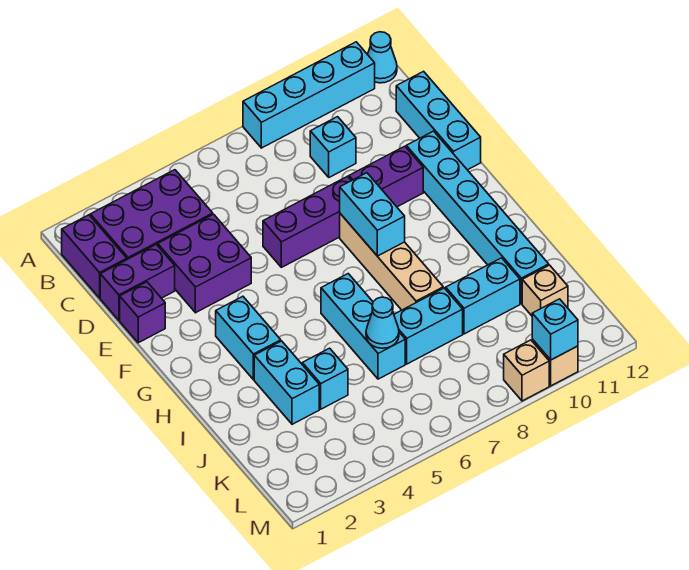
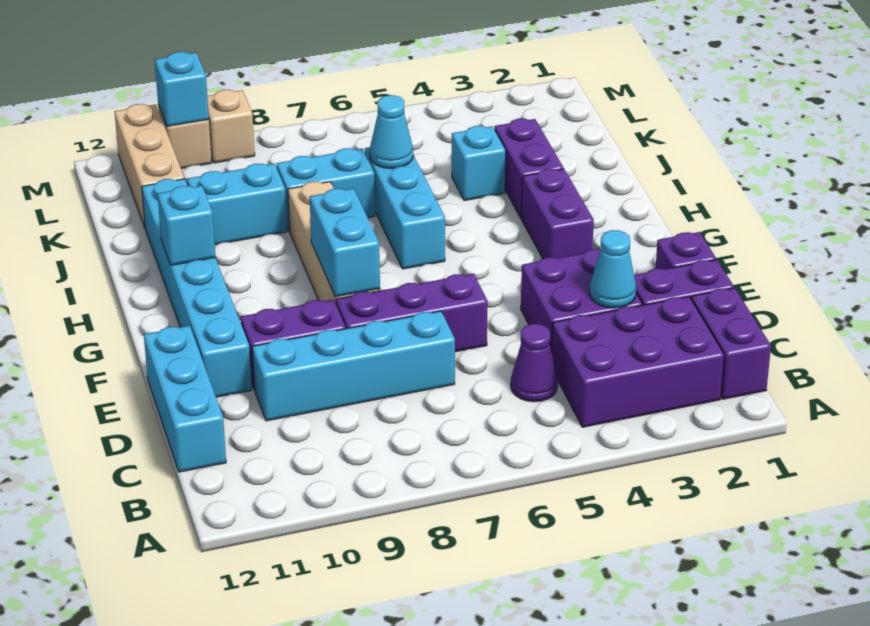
cyan 1x4 brick [243,42,375,148] -> cyan 1x4 brick moved to [252,311,455,421]
cyan 1x1 cone [367,32,397,83] -> cyan 1x1 cone moved to [590,230,636,308]
none -> purple 1x1 cone [511,324,558,402]
cyan 1x1 brick [310,117,356,177] -> cyan 1x1 brick moved to [158,186,215,265]
cyan 1x2 brick [216,296,281,380] -> purple 1x2 brick [522,169,594,259]
cyan 1x2 brick [254,341,319,424] -> purple 1x2 brick [495,119,563,219]
tan 1x1 brick [522,265,568,316] -> tan 1x3 brick [114,104,184,228]

